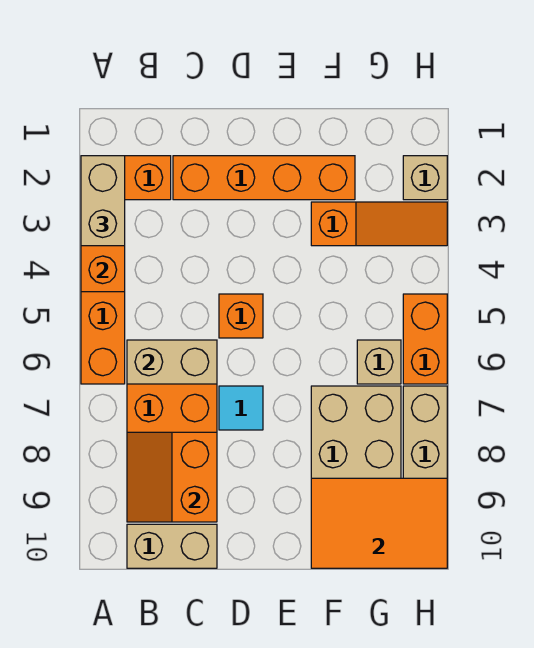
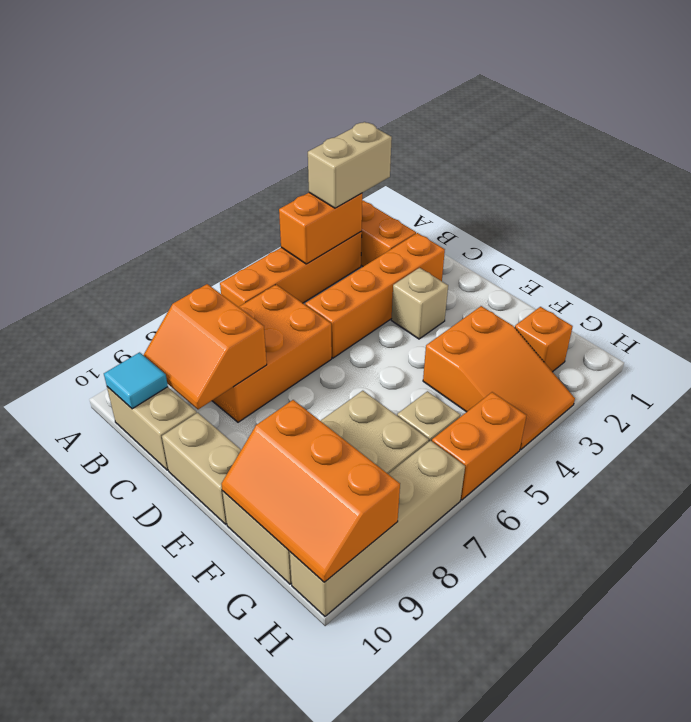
tan 1x2 brick [127,340,217,384] -> tan 1x2 brick moved to [162,413,241,524]
orange 2x2 slope [127,432,217,522] -> orange 2x2 slope turned to [144,284,267,409]
orange 1x4 brick [173,156,355,200] -> orange 1x4 brick turned to [305,233,445,358]
orange 1x1 brick [219,294,263,338] -> orange 1x1 brick moved to [515,307,573,372]
cyan 1x1 tile [219,386,263,430] -> cyan 1x1 tile moved to [104,352,168,409]
orange 1x3 slope [311,202,447,246] -> orange 2x3 slope [423,306,575,450]
orange 2x3 tile [311,478,447,568] -> orange 2x3 slope [221,400,400,582]
tan 1x1 brick [403,156,447,200] -> tan 1x1 brick moved to [391,268,448,339]

